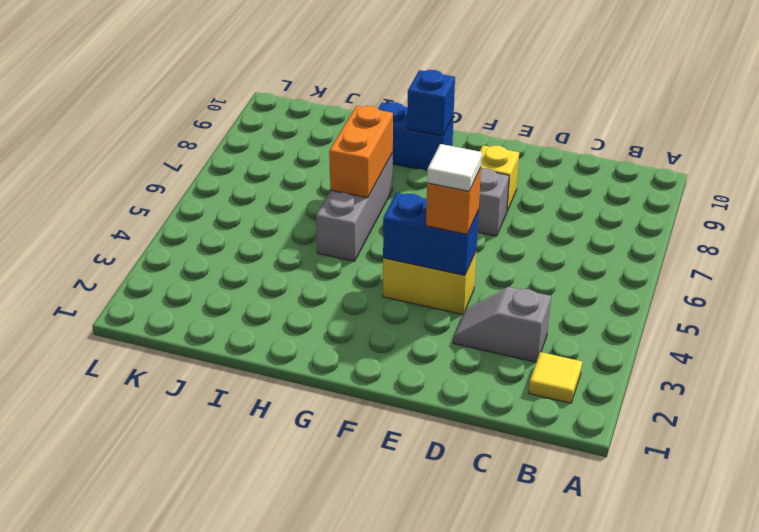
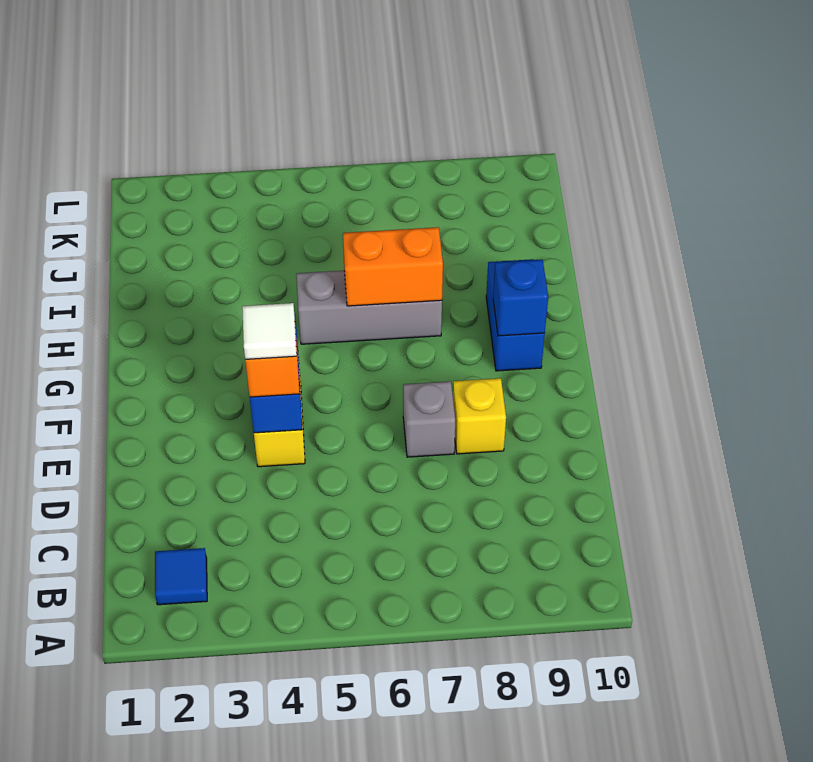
yellow 1x1 tile [529,352,582,403] -> blue 1x1 tile [155,548,207,605]
grey 1x2 slope [453,287,551,362] -> none

